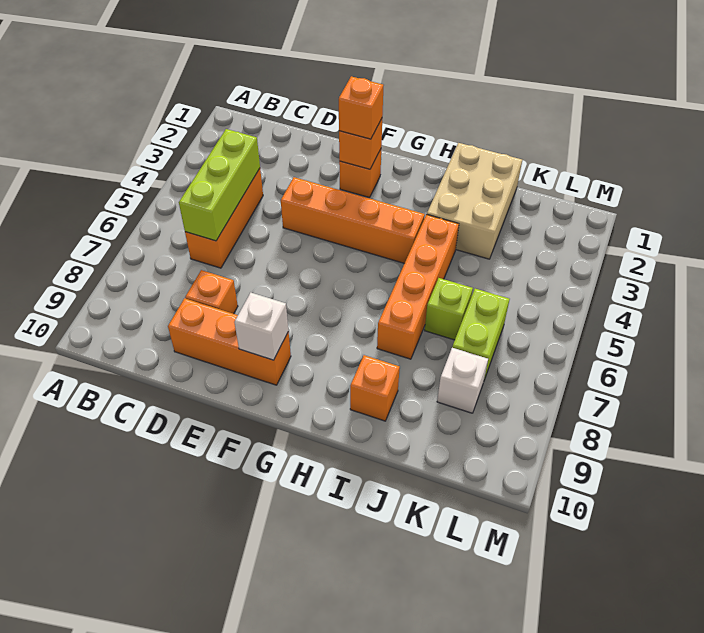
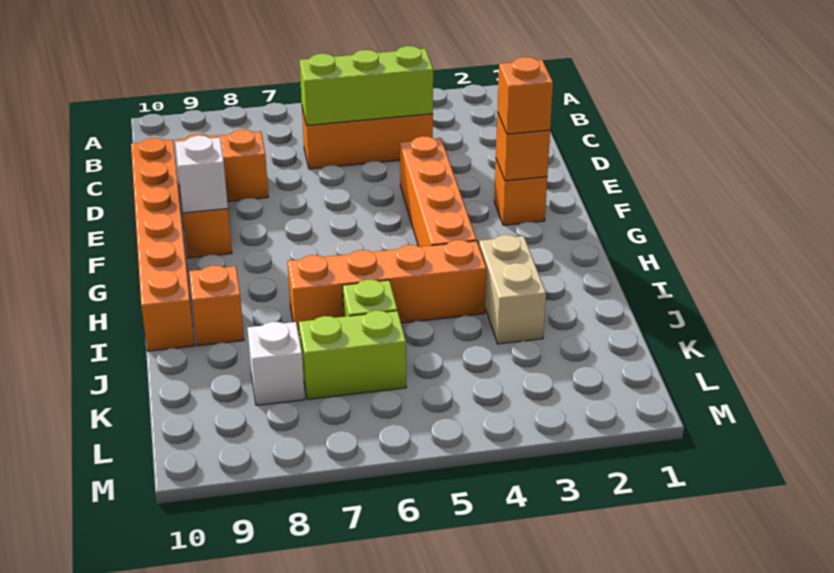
none -> orange 1x6 brick [131,138,195,351]
tan 2x3 brick [427,143,522,259] -> tan 1x2 brick [479,235,546,344]

